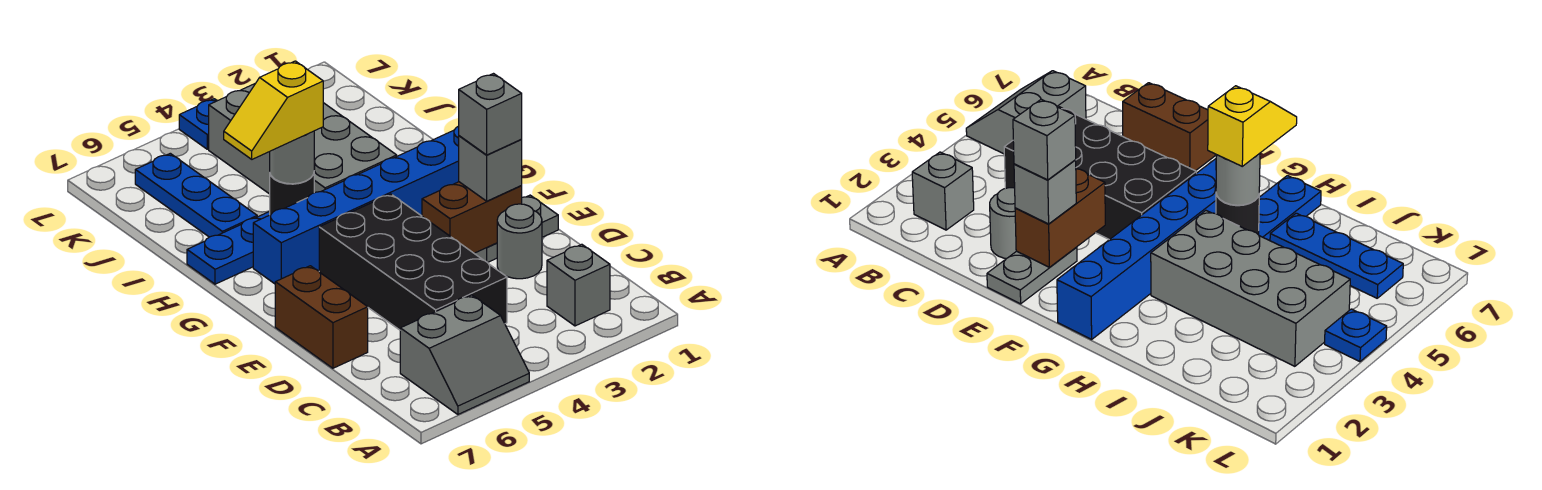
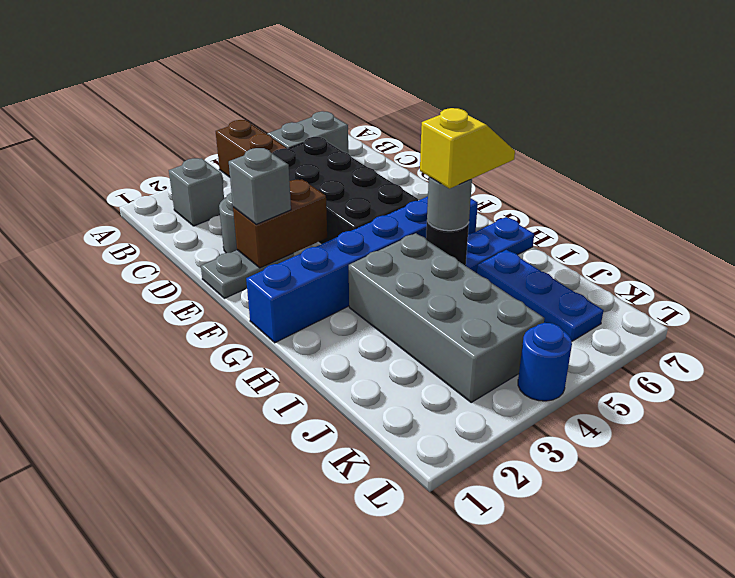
brown 1x2 brick [275,266,368,368] -> brown 1x2 brick moved to [216,120,287,177]
grey 1x1 brick [459,74,522,155] -> none
blue 1x1 plate [179,99,217,149] -> blue 1x1 round brick [518,323,572,401]

